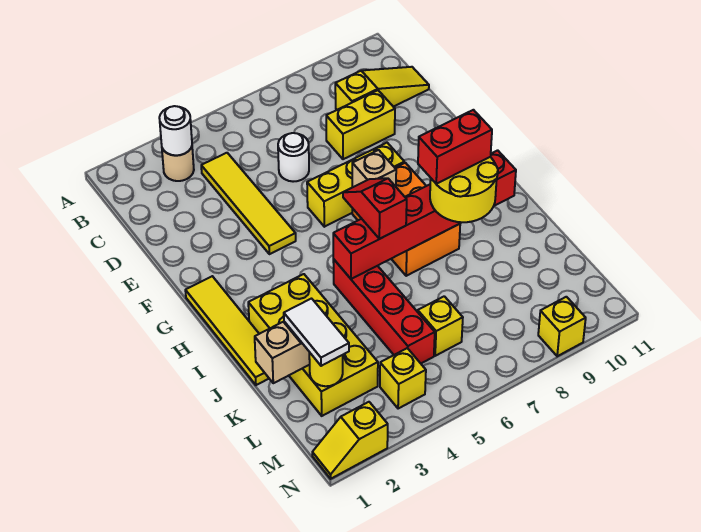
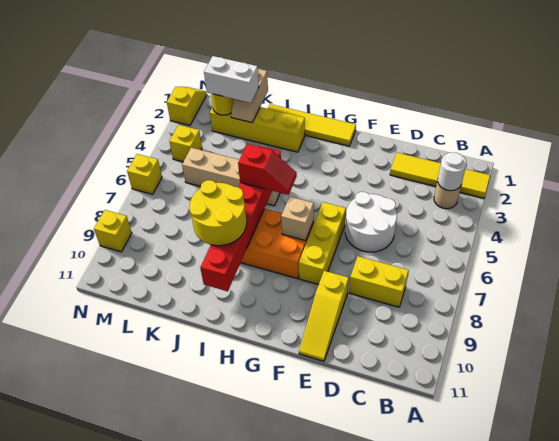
yellow 1x4 tile [201,153,296,254] -> yellow 1x4 tile moved to [390,153,490,198]
yellow 1x3 slope [335,67,429,110] -> yellow 1x3 slope moved to [299,271,349,361]
white 1x1 round brick [278,133,309,182] -> white 2x2 round brick [345,192,397,252]
yellow 1x2 brick [326,90,395,159] -> yellow 1x2 brick turned to [349,256,409,307]
yellow 2x4 brick [248,274,378,416] -> yellow 1x4 brick [210,107,305,152]
red 1x4 brick [333,259,435,363] -> tan 1x4 brick [182,148,280,206]
red 1x2 brick [418,110,492,184] -> none
white 1x2 tile [284,299,349,366] -> white 1x2 brick [204,56,259,103]
yellow 1x1 brick [418,296,463,356] -> yellow 1x1 brick moved to [127,154,162,194]

